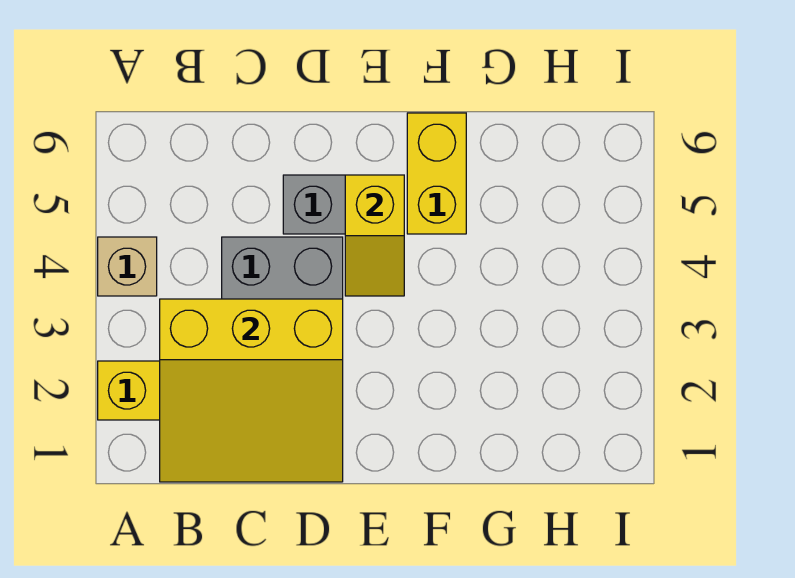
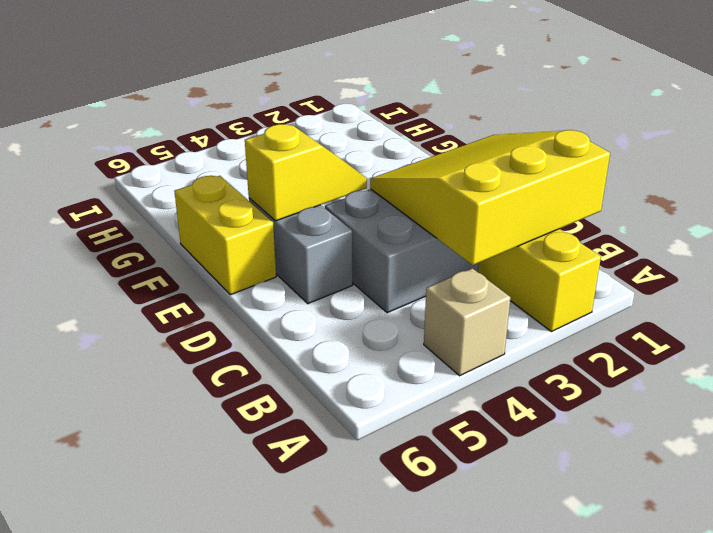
yellow 3x3 slope [160,299,343,482] -> yellow 3x3 slope turned to [370,130,610,265]
yellow 1x2 brick [407,113,466,234] -> yellow 1x2 brick turned to [174,176,276,295]

